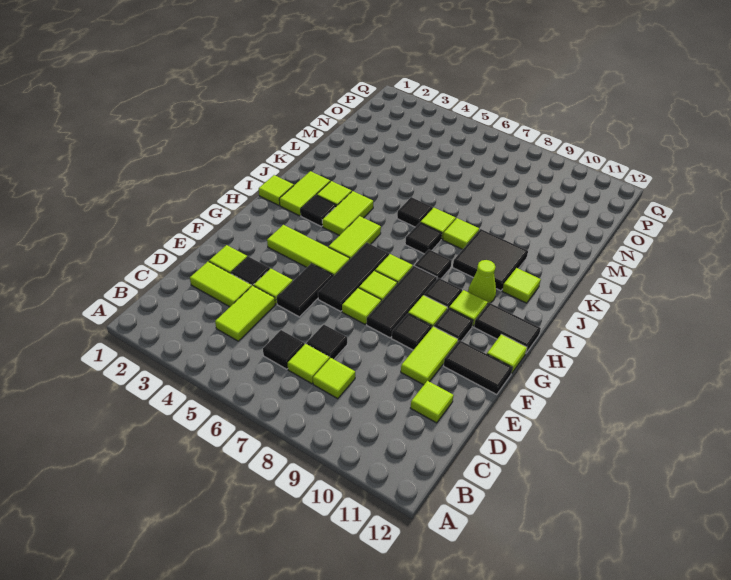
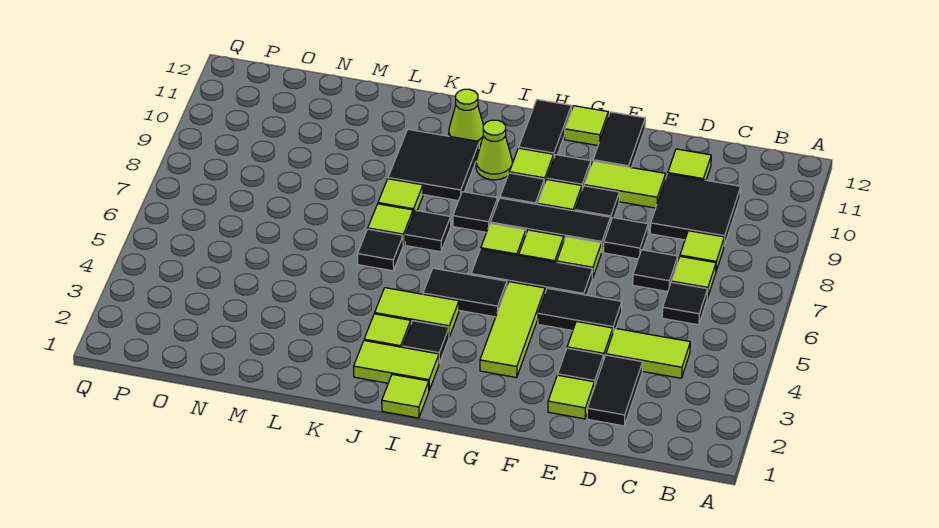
none -> black 2x2 tile [650,174,741,246]
lime 1x2 tile [190,262,252,307] -> black 1x2 tile [587,355,643,426]
none -> black 1x1 tile [604,218,648,259]
lime 1x2 tile [329,216,381,259] -> black 1x2 tile [423,268,507,317]
lime 1x1 tile [502,268,541,303] -> lime 1x1 cone [449,89,483,145]

